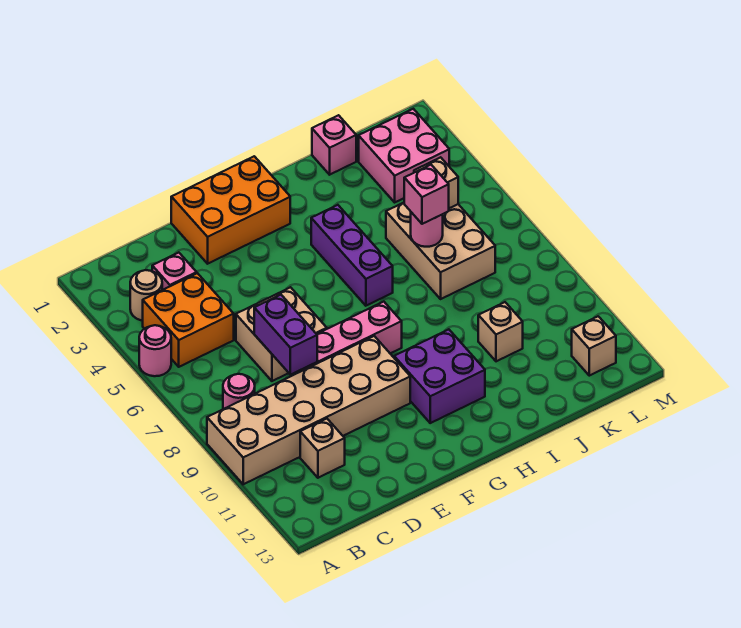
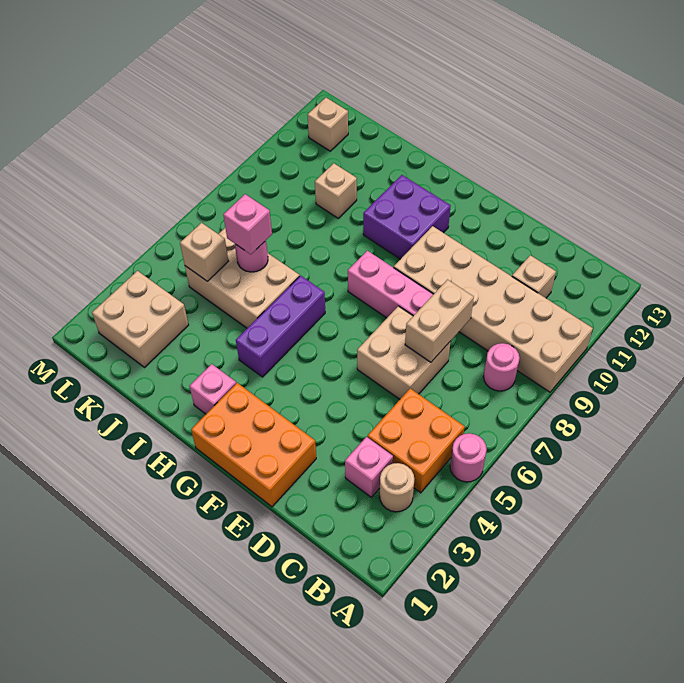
purple 1x2 brick [254,295,317,375] -> tan 1x2 brick [405,280,474,362]
pink 1x1 brick [312,115,356,175] -> pink 1x1 brick moved to [189,364,236,414]
tan 2x3 brick [386,203,495,299] -> tan 2x3 brick turned to [185,228,299,328]
pink 2x2 brick [359,109,449,202] -> tan 2x2 brick [92,271,189,367]

